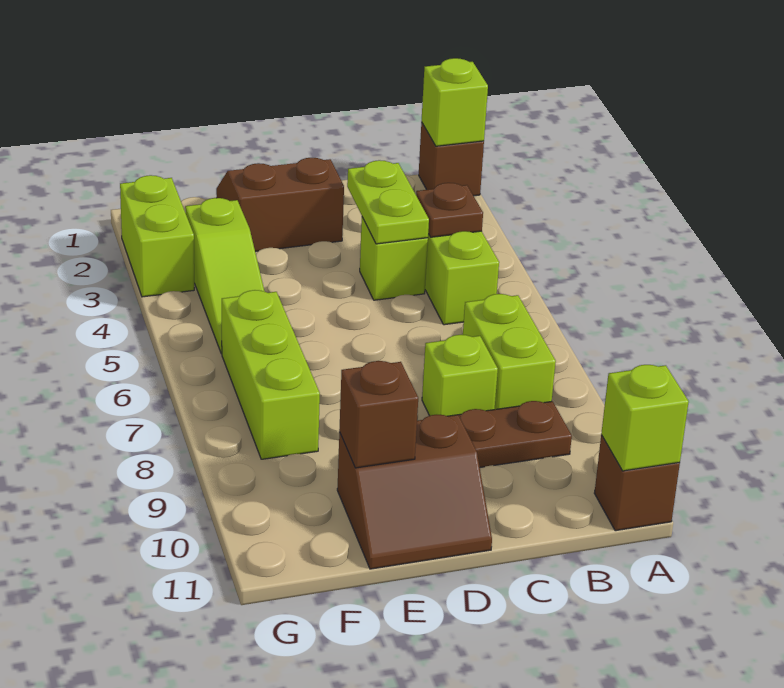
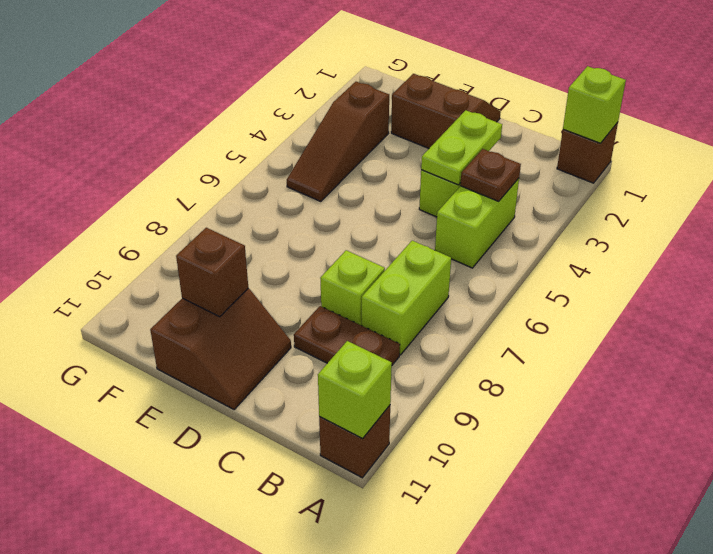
brown 2x2 slope [337,415,492,569] -> brown 2x2 slope turned to [150,288,291,409]
lime 1x3 slope [185,198,265,354] -> brown 1x3 slope [287,82,389,201]
lime 1x3 brick [221,290,320,459] -> none
lime 1x2 brick [120,175,194,297] -> none

